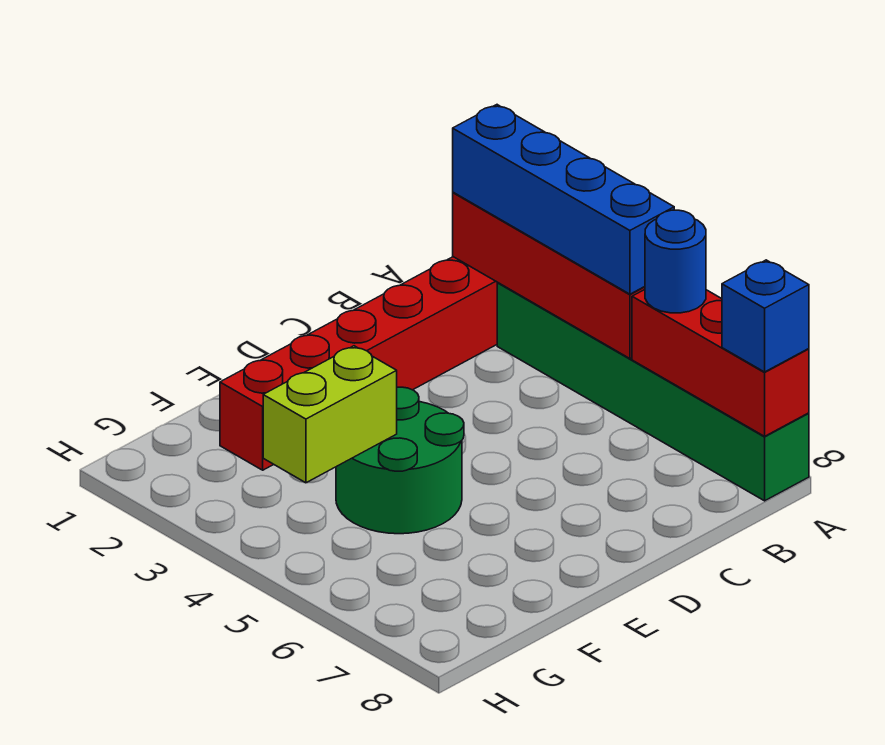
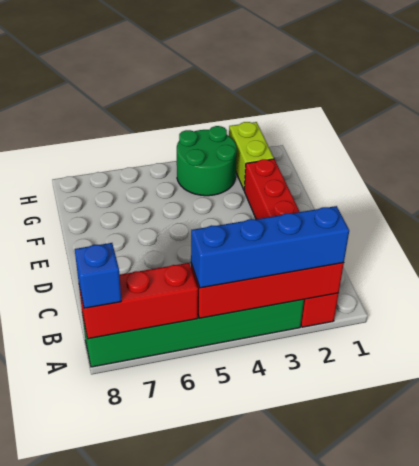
blue 1x1 round brick [645,210,706,313] -> none
green 2x2 round brick [336,387,464,534] -> green 2x2 round brick moved to [177,126,237,196]
lime 1x2 brick [263,346,397,483] -> lime 1x2 brick moved to [229,122,274,190]

